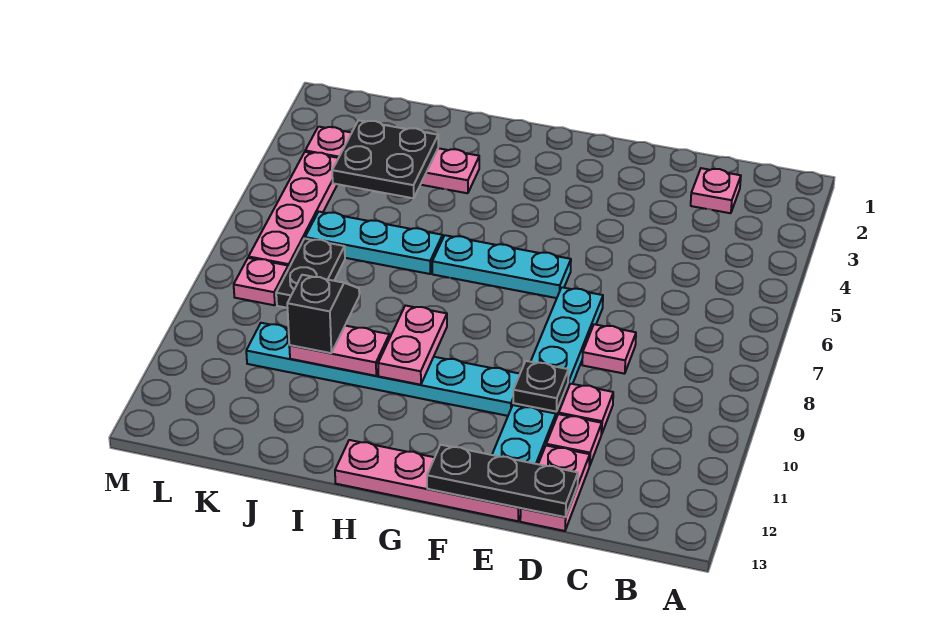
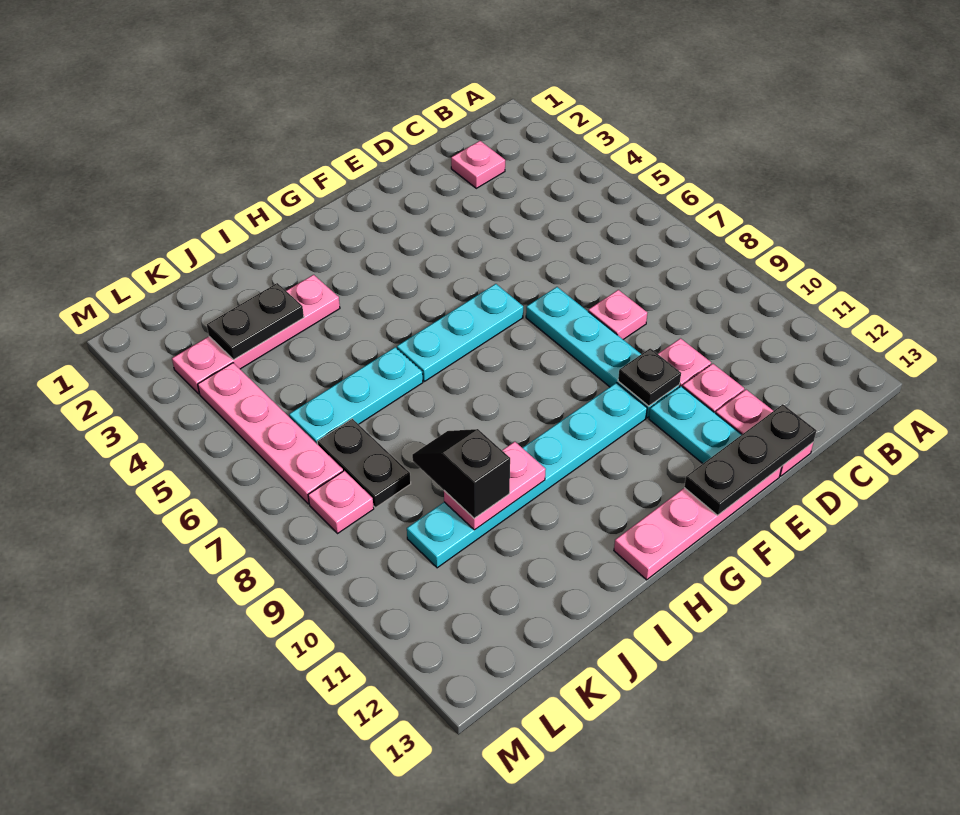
pink 1x2 plate [378,305,447,385] -> none
black 2x2 plate [332,120,438,198] -> black 1x2 plate [207,283,304,360]

